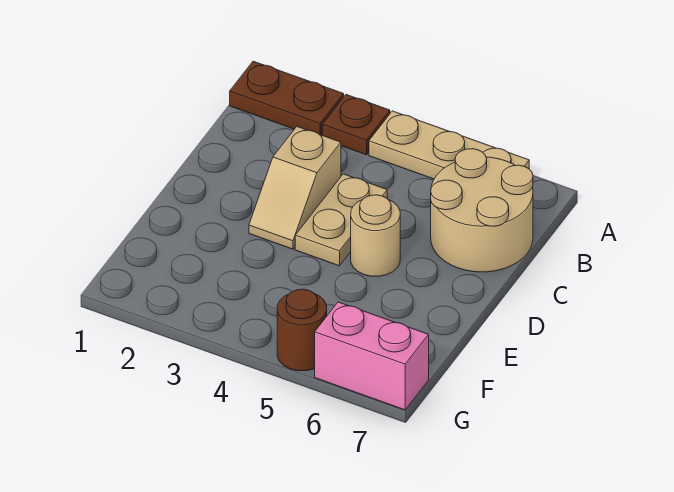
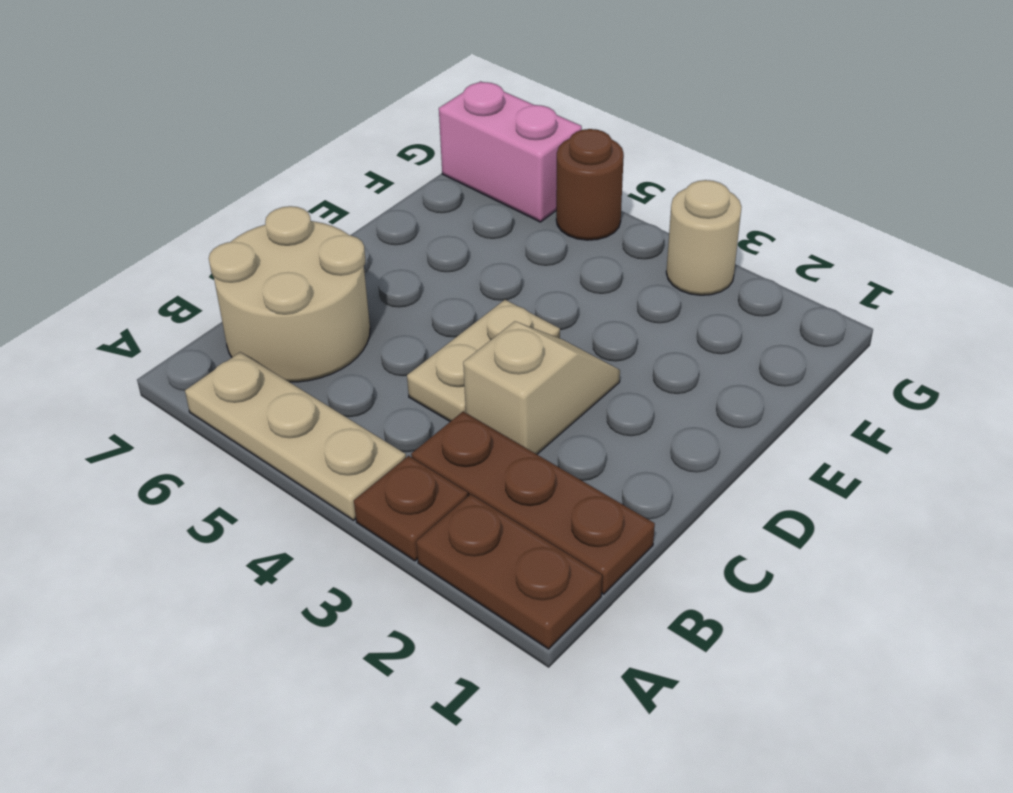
none -> brown 1x3 plate [411,412,655,594]
tan 1x1 round brick [351,195,400,276] -> tan 1x1 round brick moved to [666,180,741,295]

